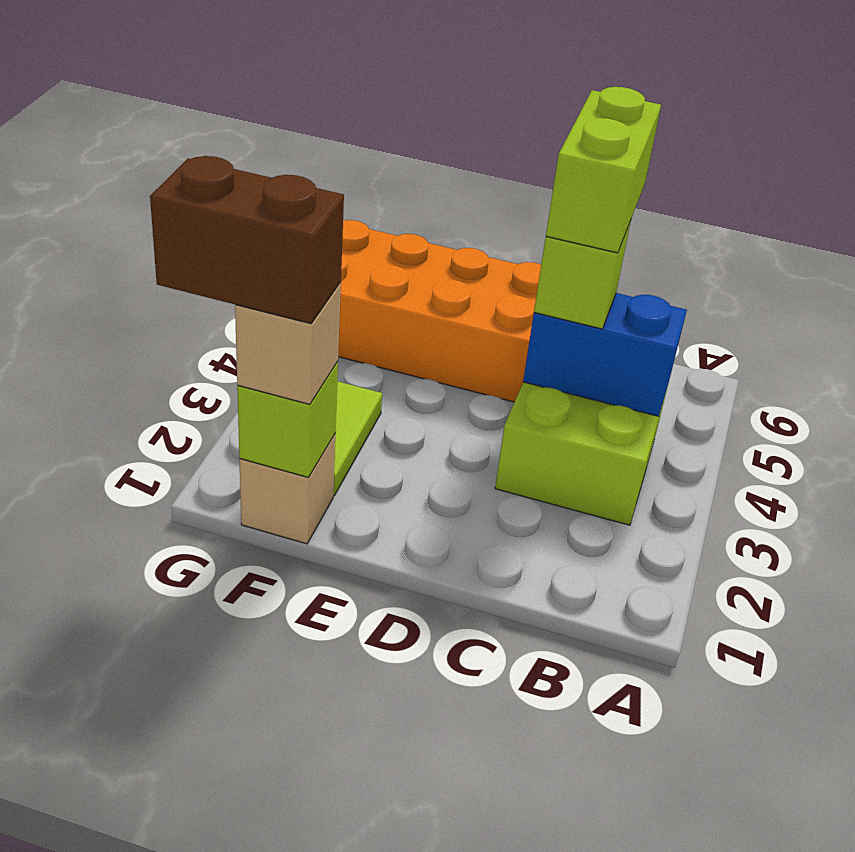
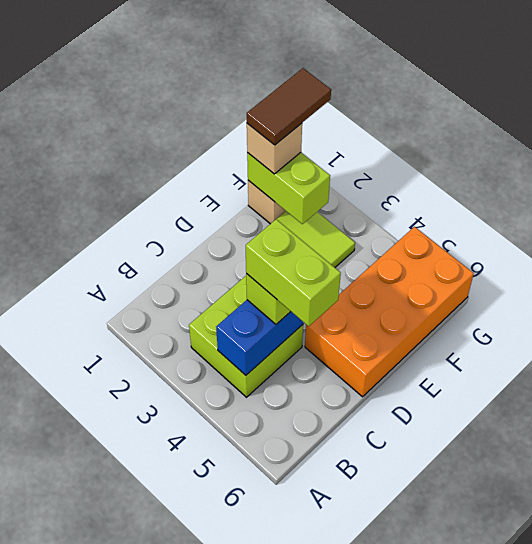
lime 1x1 brick [237,362,338,478] -> lime 1x2 brick [247,153,330,224]
brown 1x2 brick [150,156,344,324] -> brown 1x2 tile [247,68,331,145]

